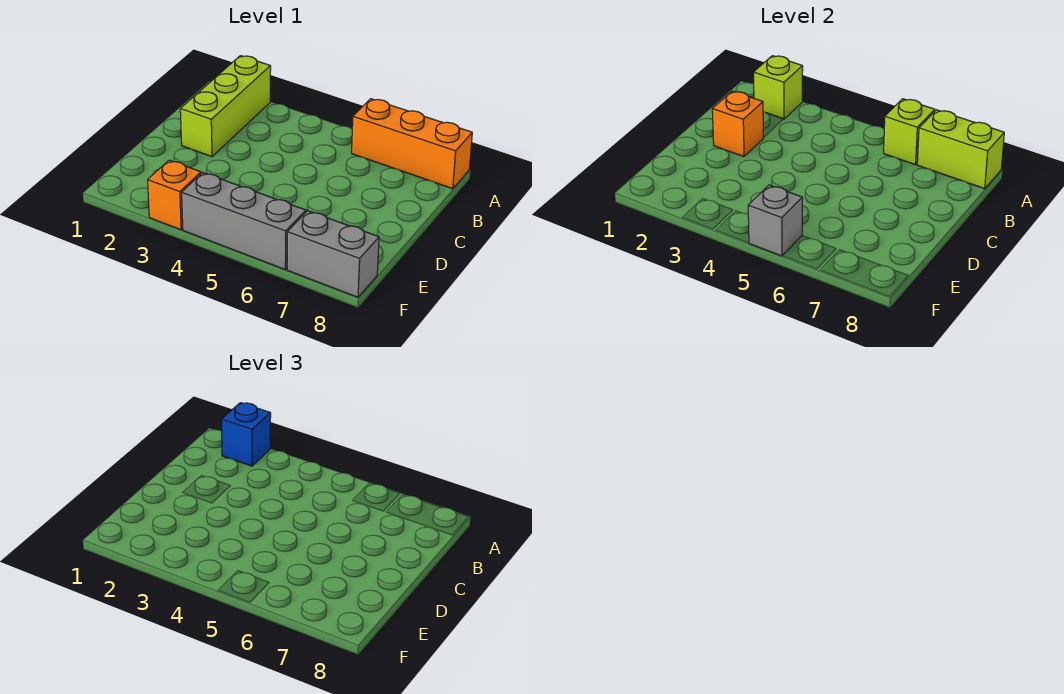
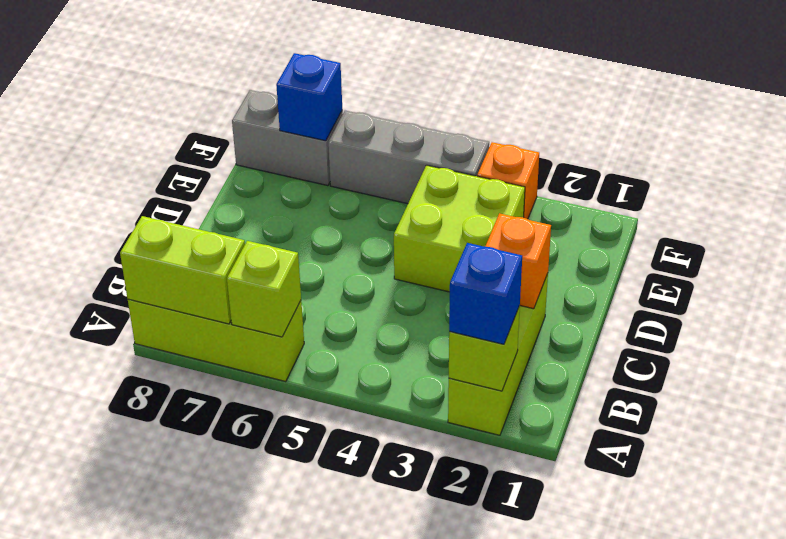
orange 1x3 brick [352,99,472,189] -> lime 1x3 brick [128,299,304,382]
none -> lime 2x2 brick [394,165,525,292]
grey 1x1 brick [748,185,802,256] -> none
none -> blue 1x1 brick [276,53,342,141]

